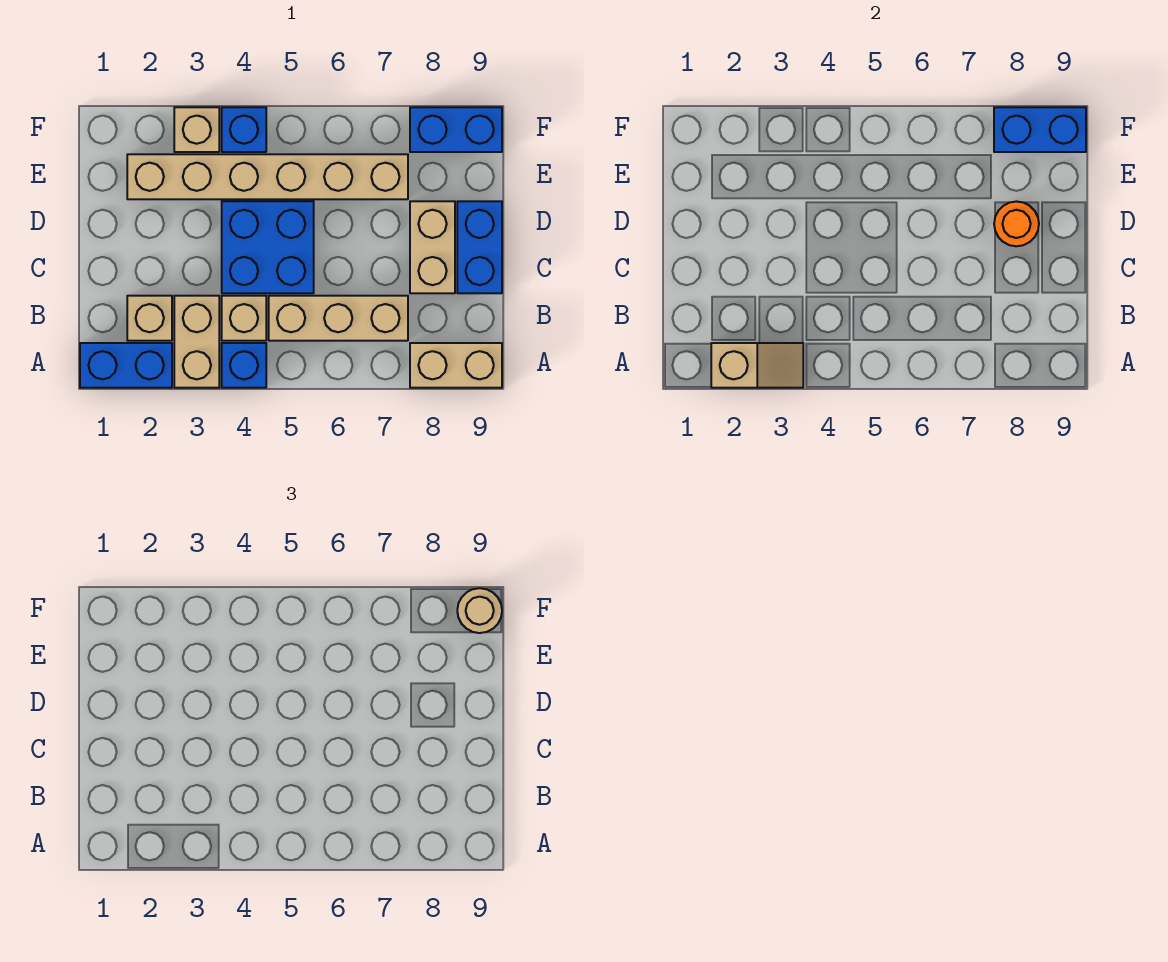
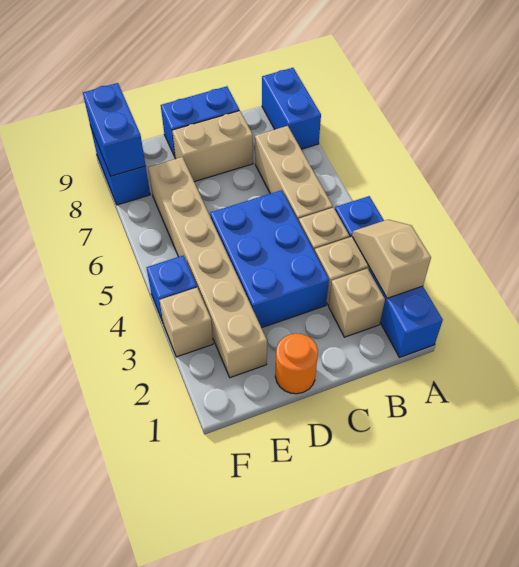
tan 1x2 brick [410,343,502,388] -> blue 1x2 brick [262,68,321,149]
blue 2x2 brick [222,201,314,293] -> blue 2x3 brick [210,190,329,328]
orange 1x1 round brick [994,202,1039,246] -> orange 1x1 round brick moved to [275,333,318,394]
tan 1x1 round brick [457,588,502,633] -> none

